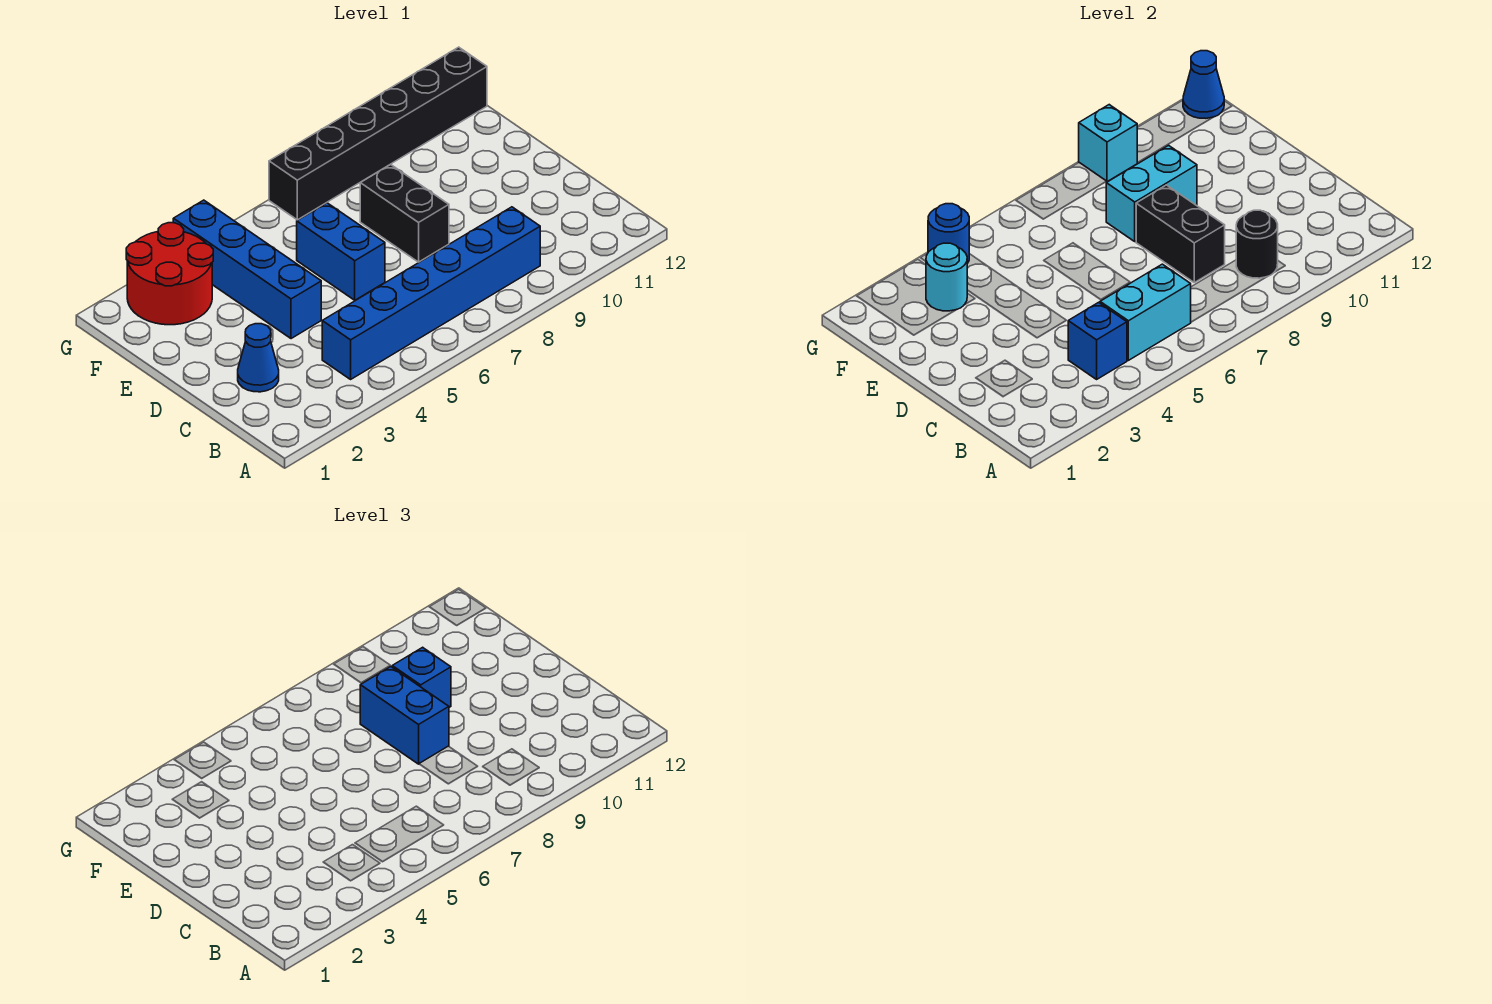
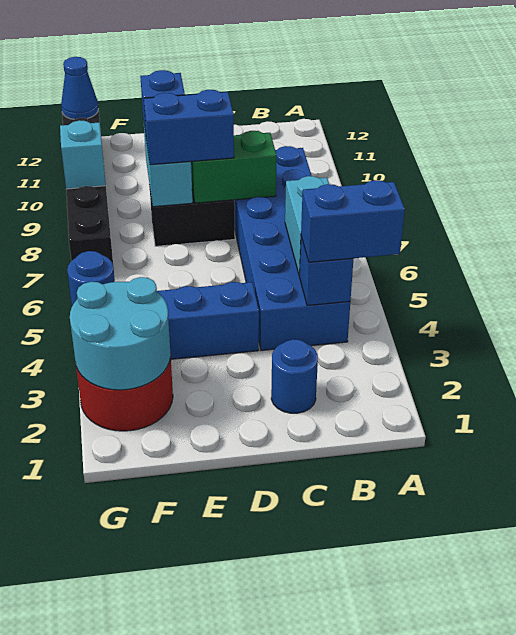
blue 1x6 brick [322,207,540,379] -> blue 2x6 brick [234,146,350,350]
black 1x1 round brick [1236,210,1278,278] -> none
blue 1x1 cone [238,324,279,392] -> blue 1x1 round brick [271,339,318,413]
black 1x2 brick [1136,185,1225,282] -> green 1x2 brick [191,131,277,203]
blue 1x2 brick [297,203,385,300] -> blue 1x2 brick moved to [301,180,405,262]
cyan 1x1 round brick [926,243,967,311] -> cyan 2x2 round brick [70,277,170,390]

